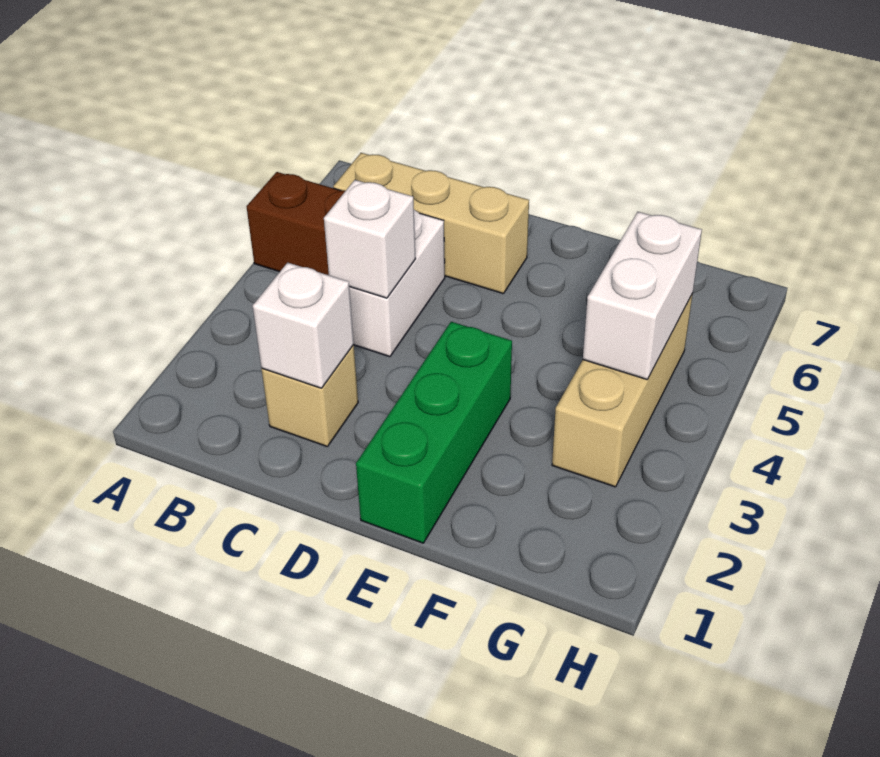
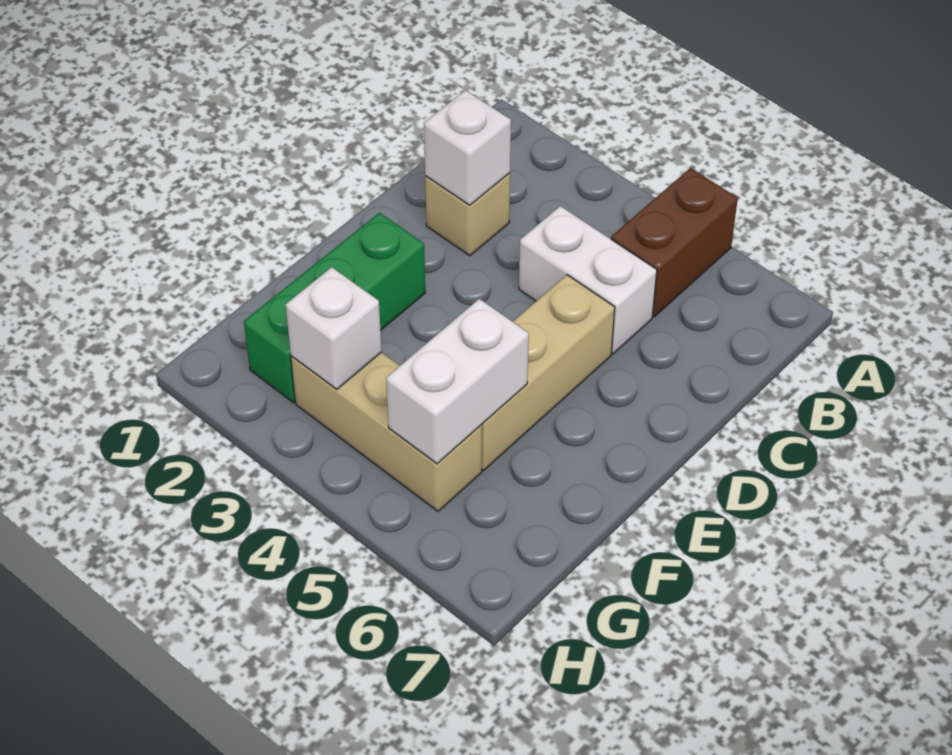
tan 1x3 brick [333,153,529,294] -> tan 1x3 brick moved to [482,275,615,470]
white 1x1 brick [324,180,416,298] -> white 1x1 brick moved to [286,267,382,389]
green 1x3 brick [356,322,512,543] -> green 1x3 brick turned to [244,213,425,403]
white 1x2 brick [583,212,702,379] -> white 1x2 brick turned to [386,299,529,464]

